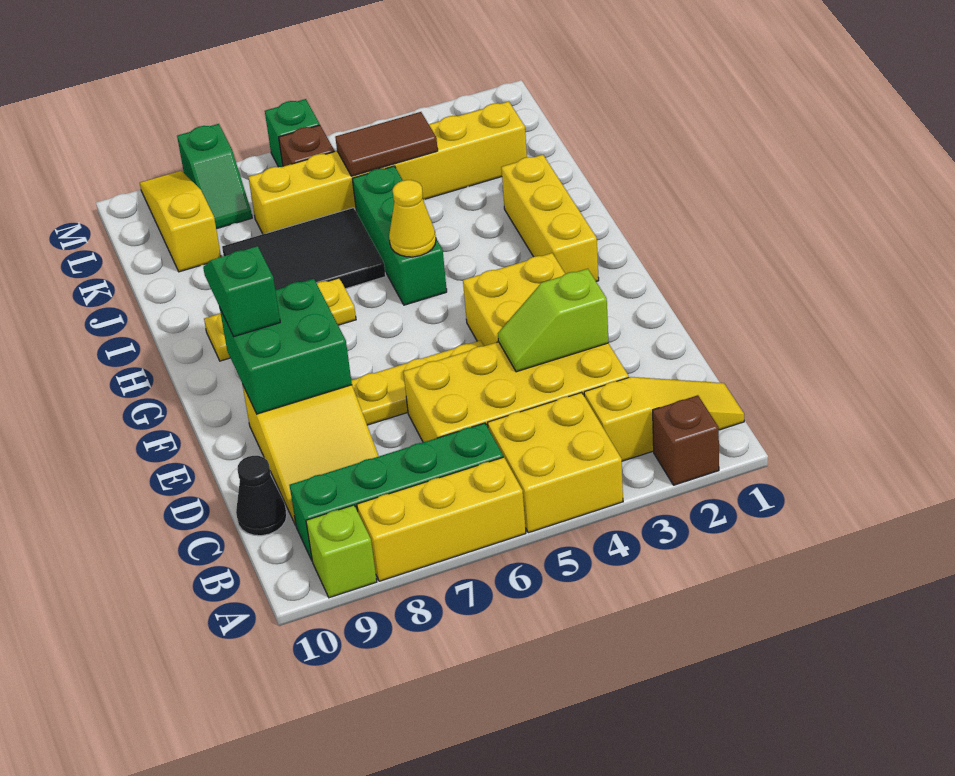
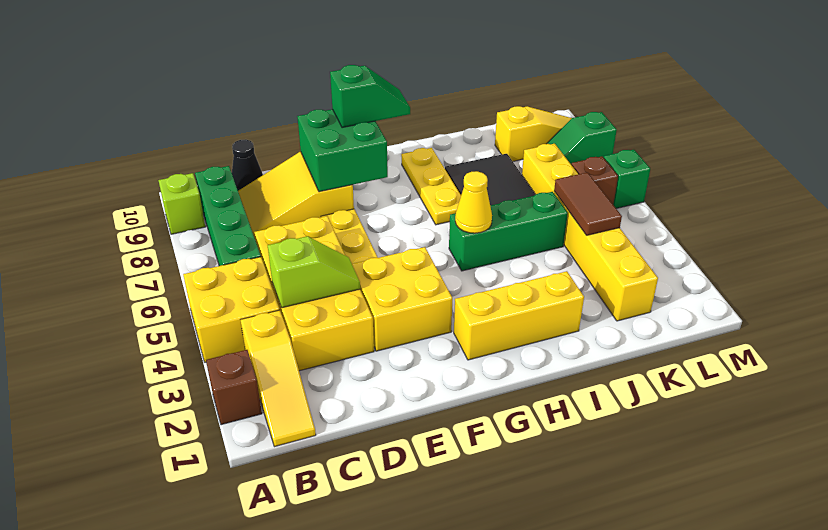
yellow 1x3 brick [357,457,526,581] -> none
lime 1x2 slope [498,269,609,372] -> lime 1x2 slope turned to [268,236,360,308]

